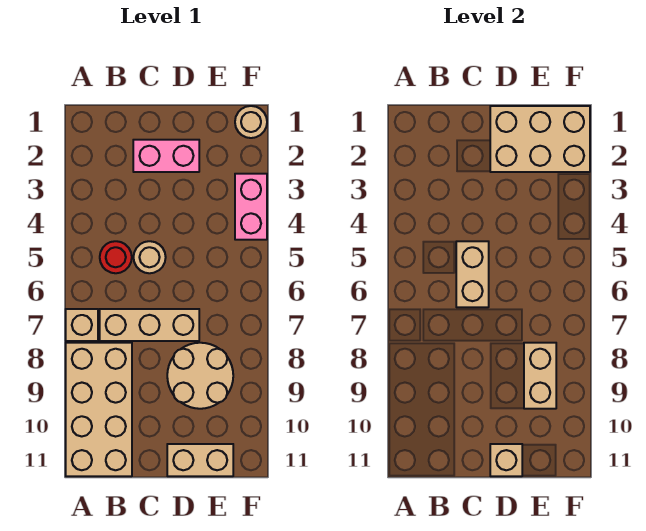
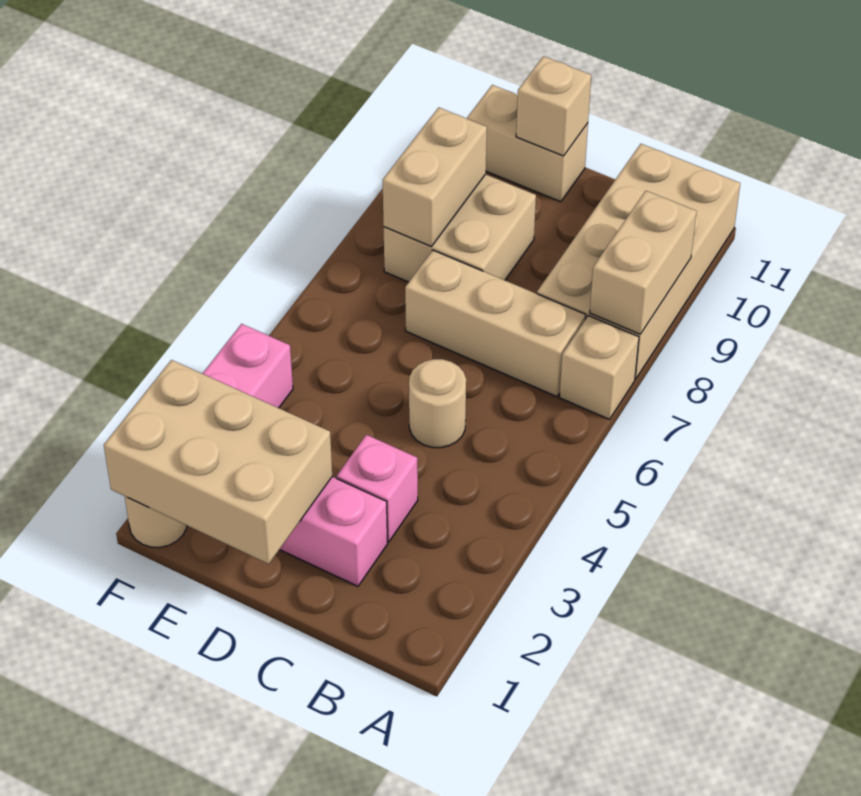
red 1x1 round brick [100,241,132,273] -> none
none -> pink 1x1 brick [337,435,418,542]
tan 1x2 brick [456,241,489,307] -> tan 1x2 brick moved to [590,191,697,334]
tan 2x2 round brick [167,343,233,409] -> tan 2x2 brick [384,174,536,282]

